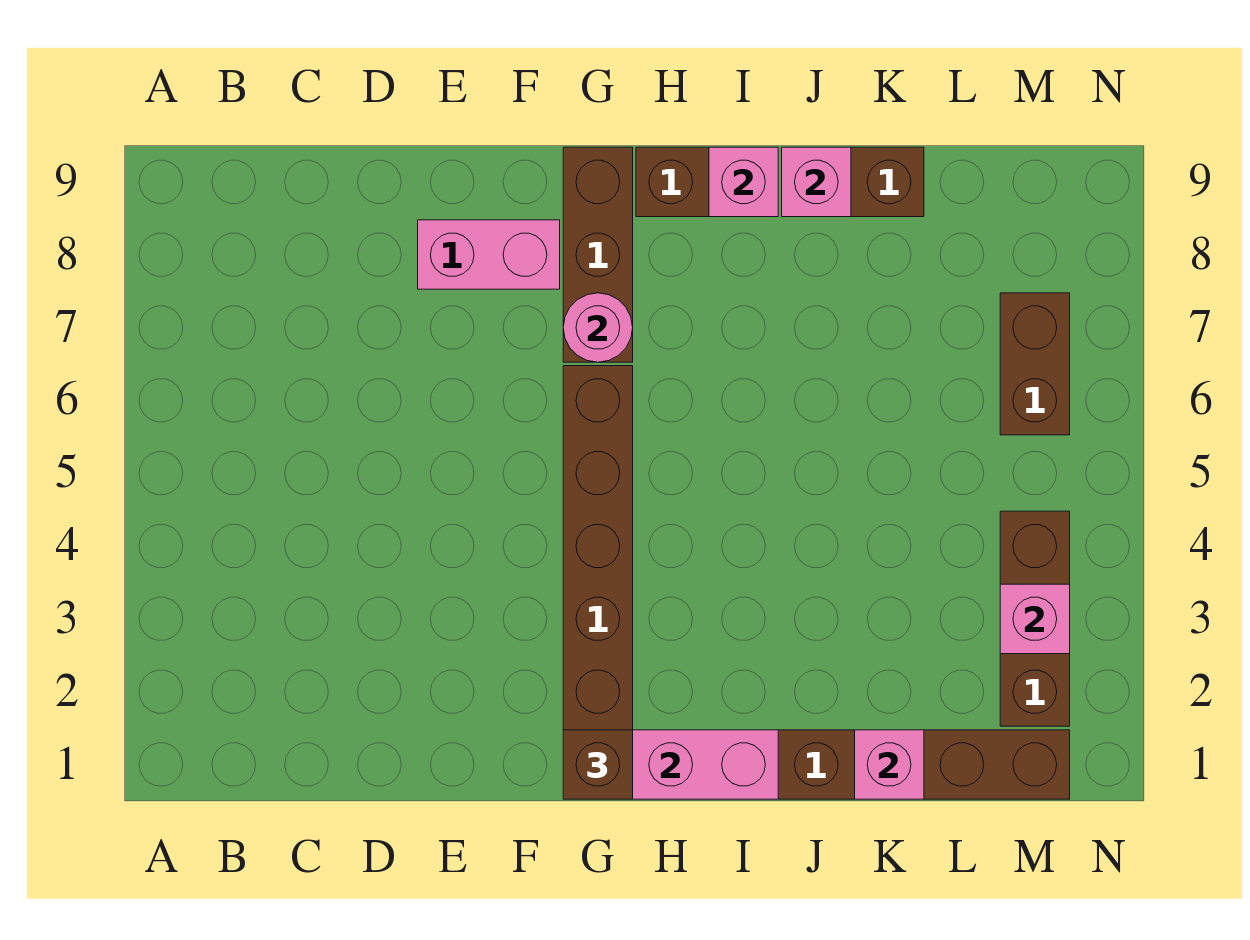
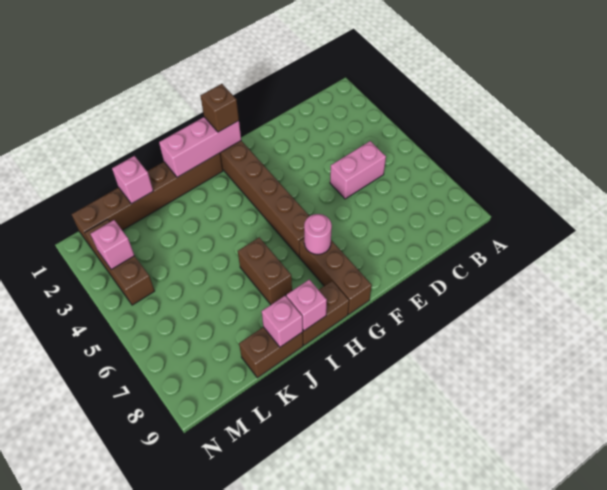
pink 1x2 brick [418,220,560,289] -> pink 1x2 brick moved to [330,141,386,199]
brown 1x2 brick [1000,293,1070,435] -> brown 1x2 brick moved to [238,237,292,304]

